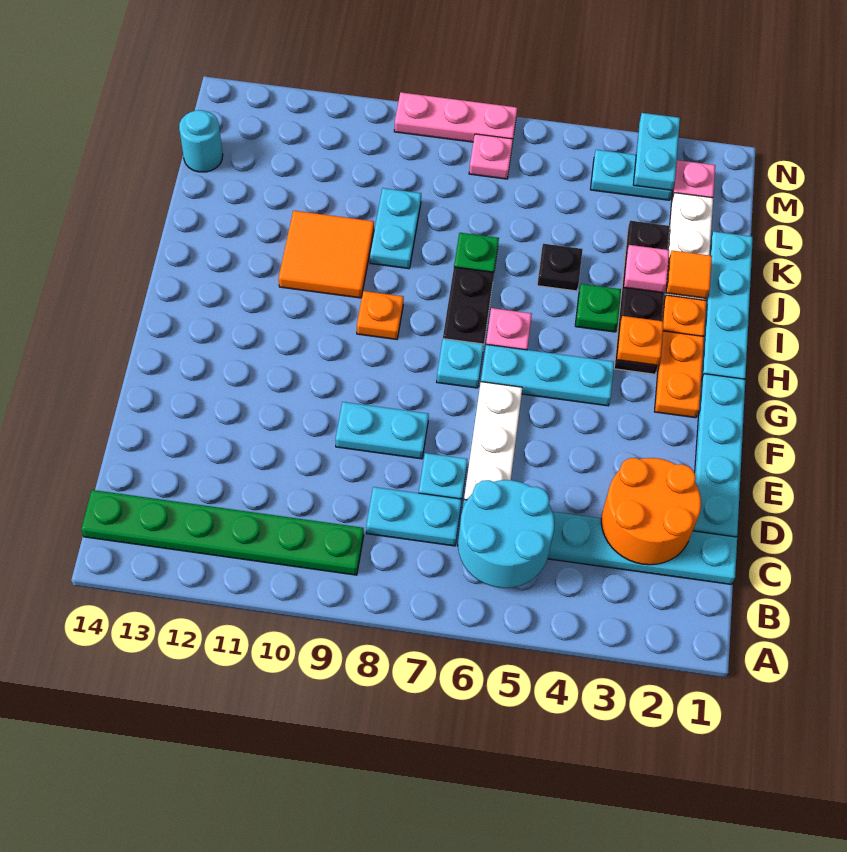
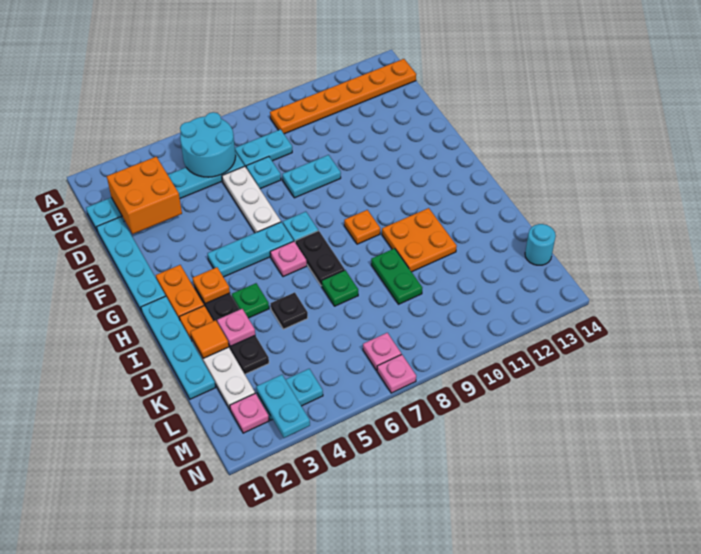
green 1x6 plate [81,490,364,575] -> orange 1x6 plate [270,59,416,134]
orange 2x2 round brick [601,458,701,565] -> orange 2x2 brick [107,157,182,234]
orange 2x2 tile [279,211,374,298] -> orange 2x2 plate [382,208,457,272]
cyan 1x2 plate [370,188,421,269] -> green 1x2 plate [371,248,422,304]
pink 1x3 plate [394,92,517,142] -> pink 1x1 plate [377,354,416,393]

